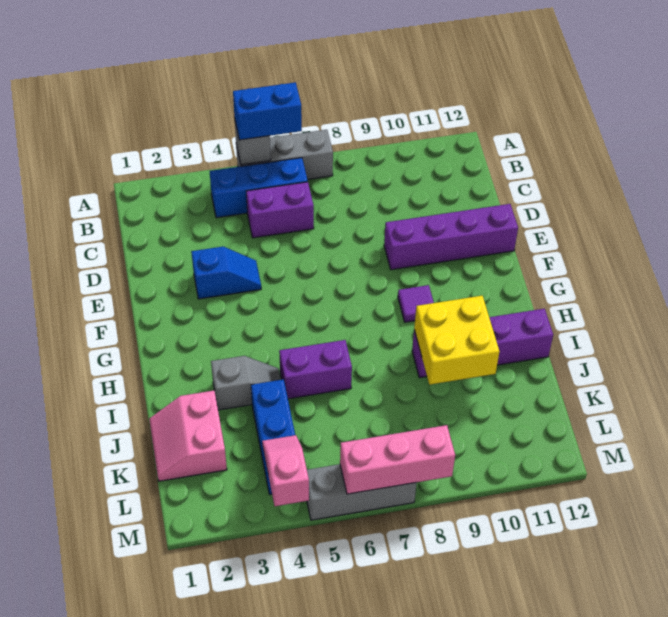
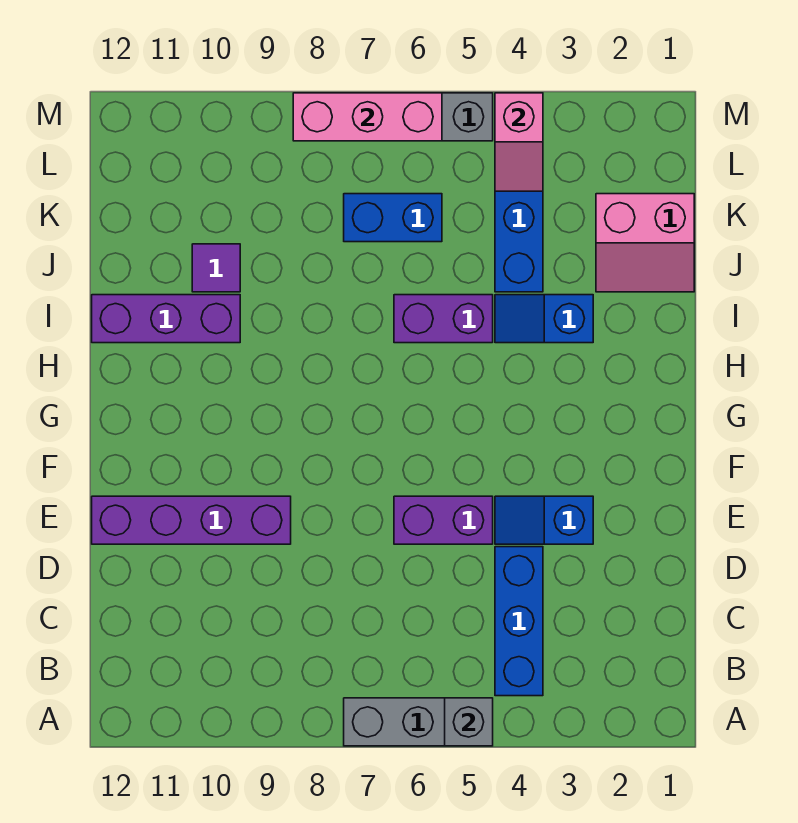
blue 1x2 brick [233,82,302,140] -> blue 1x2 brick moved to [344,194,442,242]
blue 1x3 brick [210,158,308,218] -> blue 1x3 brick turned to [495,547,543,696]
purple 1x2 brick [246,182,314,238] -> purple 1x2 brick moved to [394,496,493,544]
purple 1x1 tile [398,285,434,322] -> purple 1x1 tile moved to [192,244,240,292]
grey 1x2 slope [211,356,281,410] -> blue 1x2 slope [495,295,593,343]
purple 1x4 brick [412,309,553,378] -> purple 1x3 brick [92,295,240,343]
yellow 2x2 brick [414,296,500,385] -> none
pink 2x2 slope [149,391,227,481] -> pink 2x2 slope turned to [596,194,694,292]

